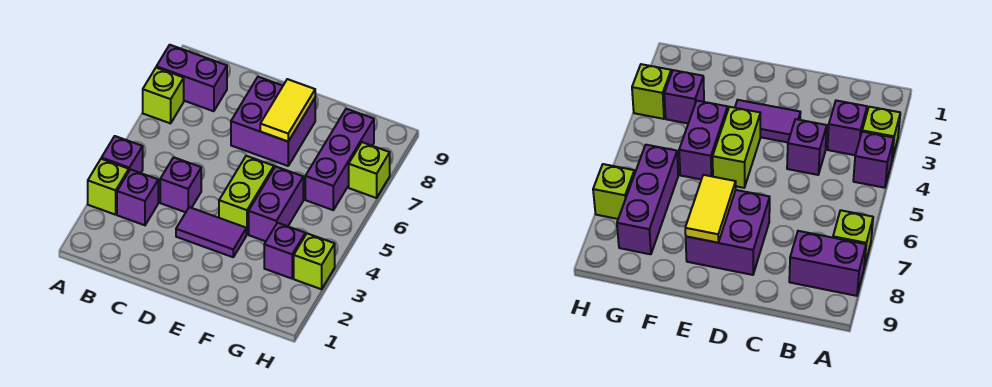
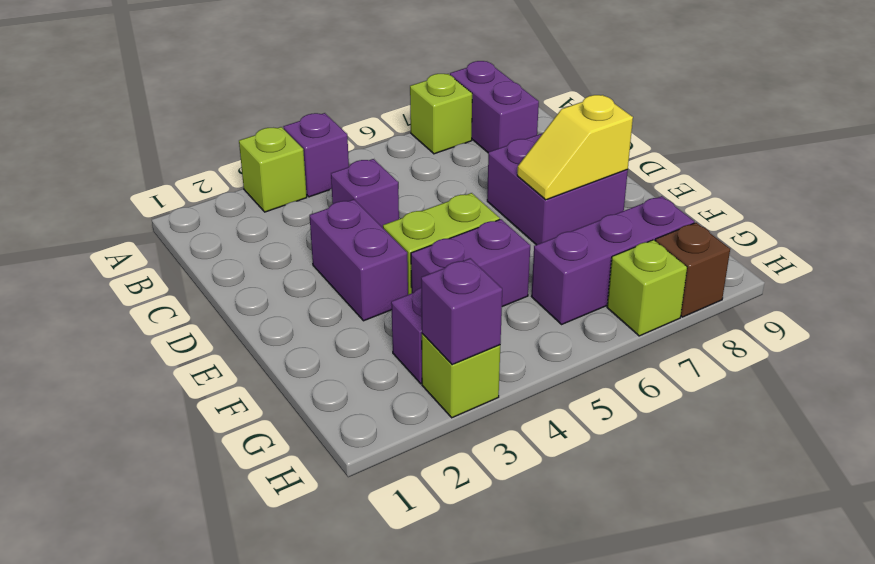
purple 1x1 brick [117,169,158,225] -> purple 1x1 brick moved to [421,258,502,365]
purple 1x2 tile [176,207,246,257] -> purple 1x2 brick [310,199,408,321]
yellow 1x2 tile [260,79,315,141] -> yellow 1x2 slope [517,95,633,200]
none -> brown 1x1 brick [655,223,730,317]

